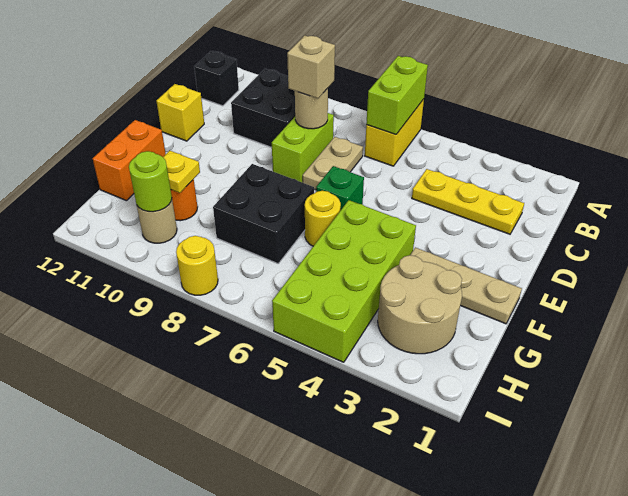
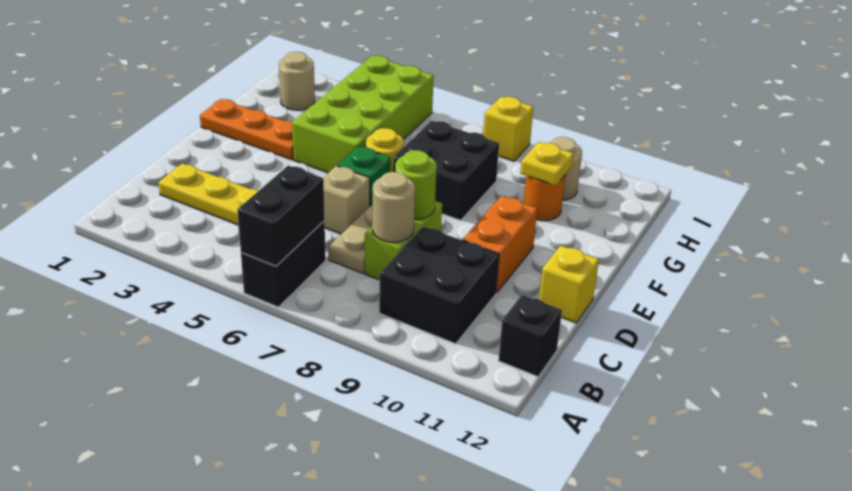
yellow 1x2 brick [365,99,424,166] -> black 1x2 brick [241,221,326,307]
lime 1x2 brick [366,56,428,135] -> black 1x2 brick [237,165,325,266]
tan 1x1 brick [287,35,335,98] -> tan 1x1 brick moved to [323,166,370,234]
tan 1x3 plate [411,247,522,324] -> orange 1x3 plate [200,99,294,160]
orange 1x2 brick [93,120,166,201] -> orange 1x2 brick moved to [463,196,537,293]
tan 2x2 round brick [378,255,462,354] -> tan 1x1 round brick [279,52,315,110]
lime 1x1 round brick [129,151,172,212] -> lime 1x1 round brick moved to [395,150,437,219]
yellow 1x1 round brick [176,236,218,295] -> yellow 1x1 brick [483,97,533,161]

